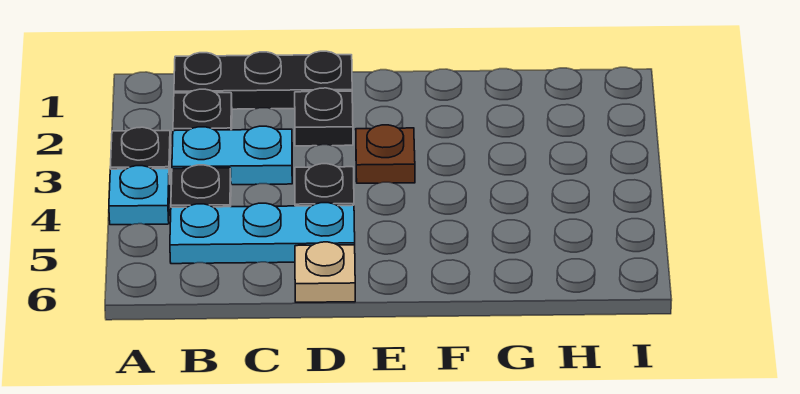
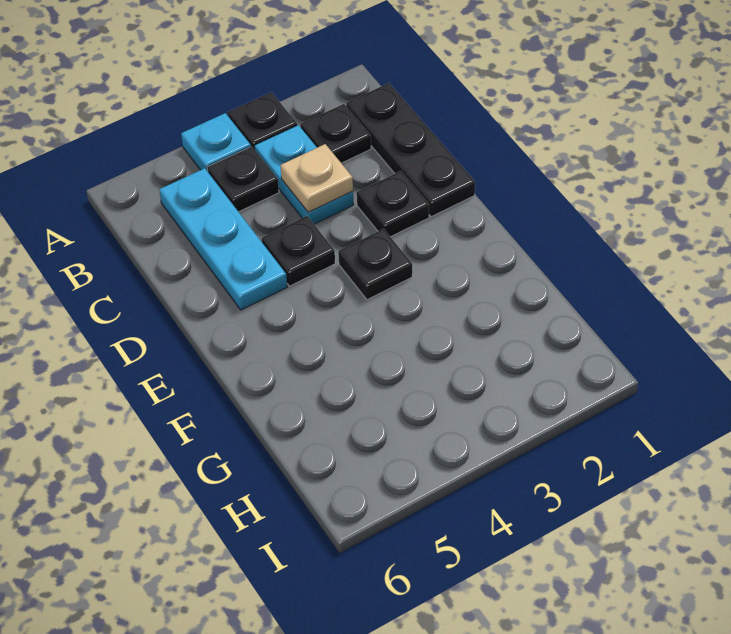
tan 1x1 plate [295,242,355,302] -> tan 1x1 plate moved to [280,144,353,213]
brown 1x1 plate [356,125,415,183] -> black 1x1 plate [338,229,412,300]

